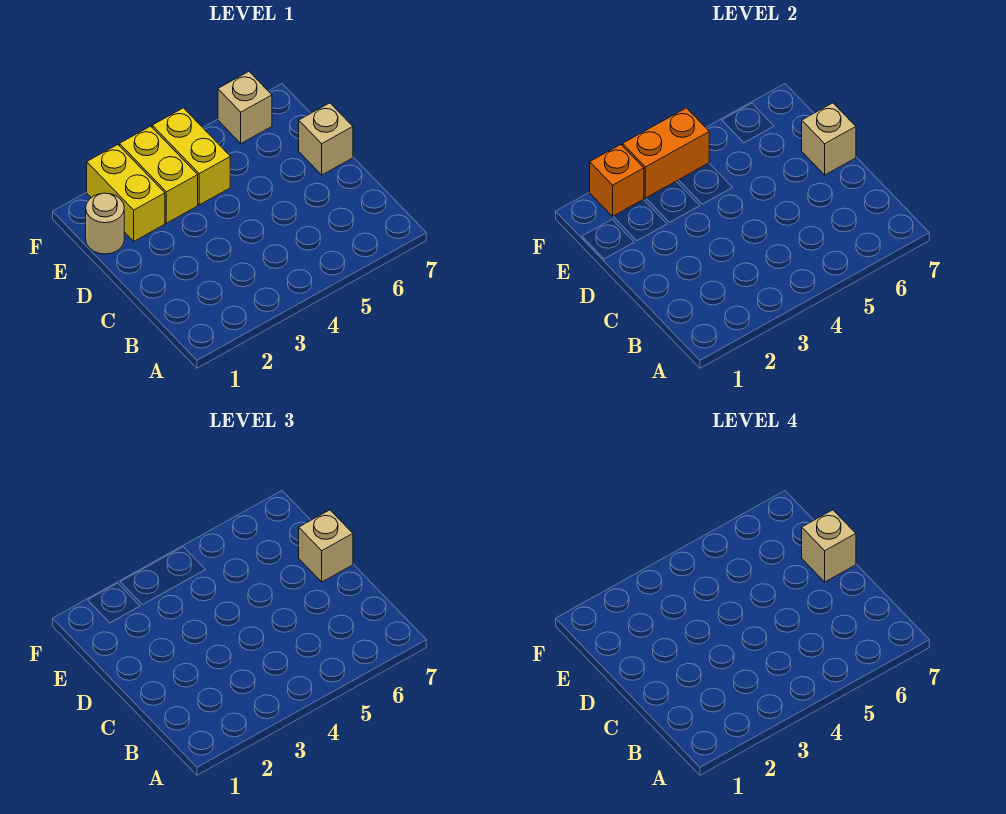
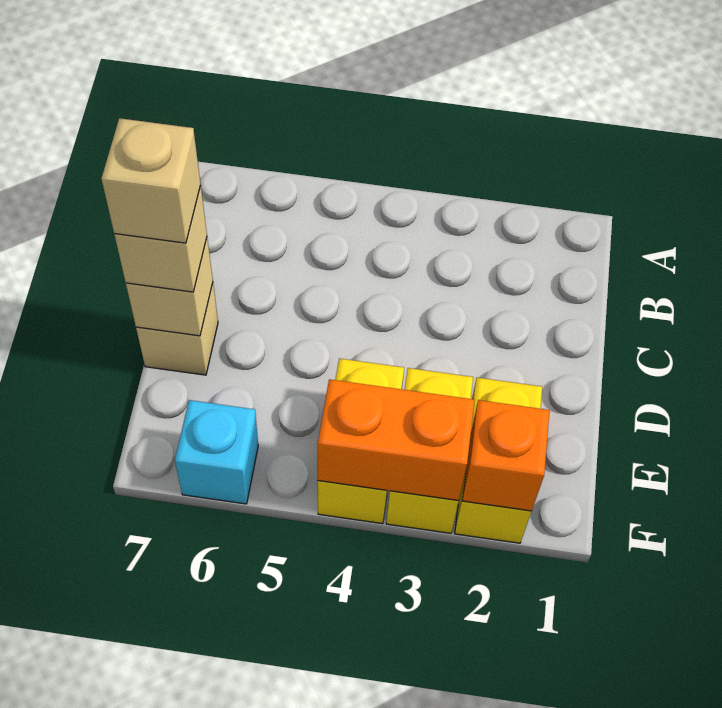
tan 1x1 round brick [86,193,124,254] -> none
tan 1x1 brick [218,72,272,143] -> cyan 1x1 brick [175,400,258,504]

